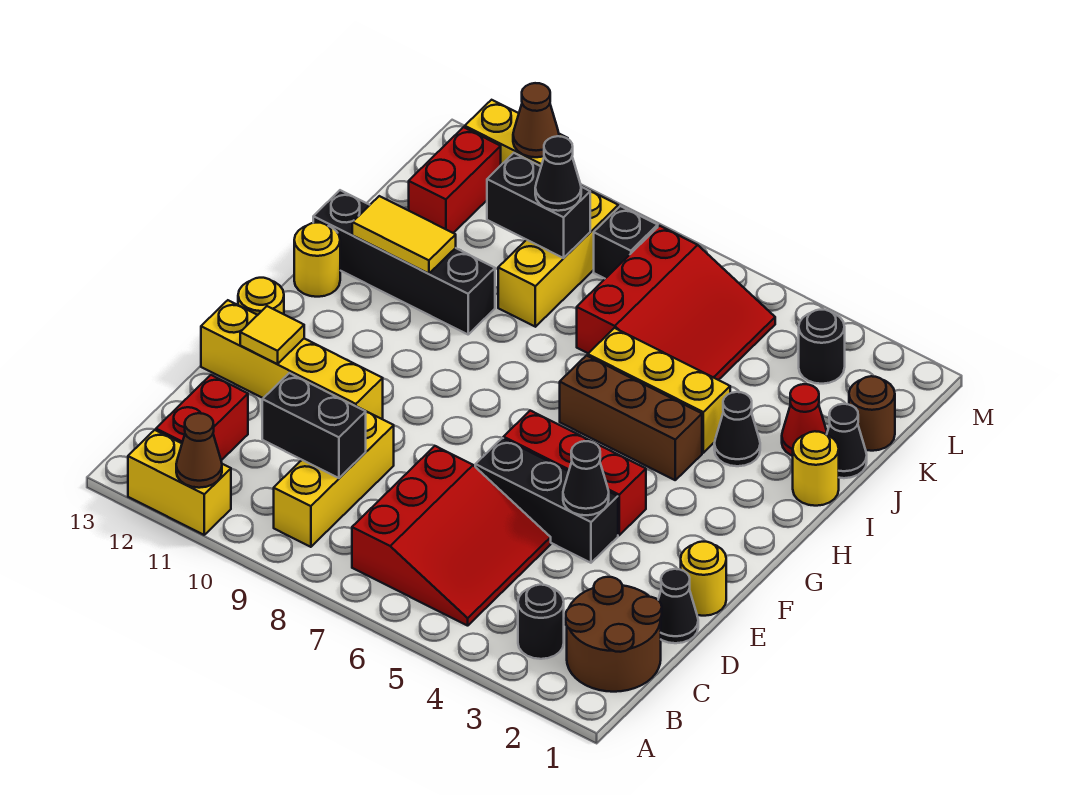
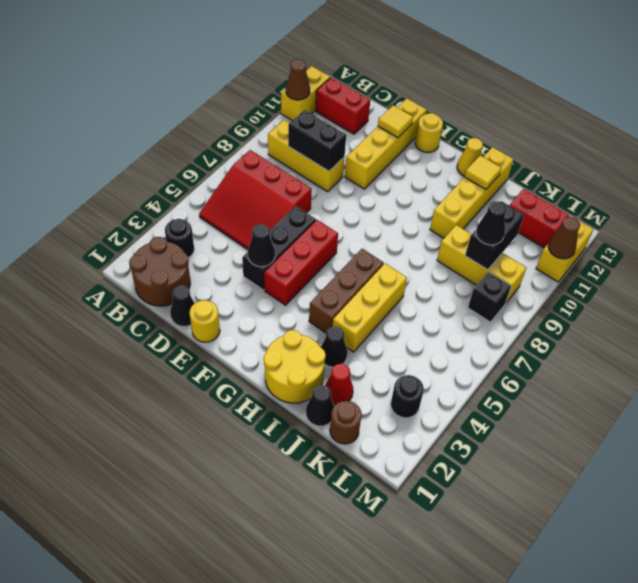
black 1x2 brick [262,373,366,478] -> black 1x2 brick turned to [288,110,346,171]
yellow 1x1 round brick [294,223,340,297] -> yellow 1x1 cone [457,138,483,176]
yellow 1x1 round brick [793,431,839,506] -> yellow 2x2 round brick [264,330,326,403]
black 1x4 brick [313,190,495,334] -> yellow 1x4 brick [430,147,514,238]
yellow 1x2 tile [352,196,456,274] -> yellow 1x1 tile [465,155,501,189]
red 3x3 slope [577,226,775,380] -> none

